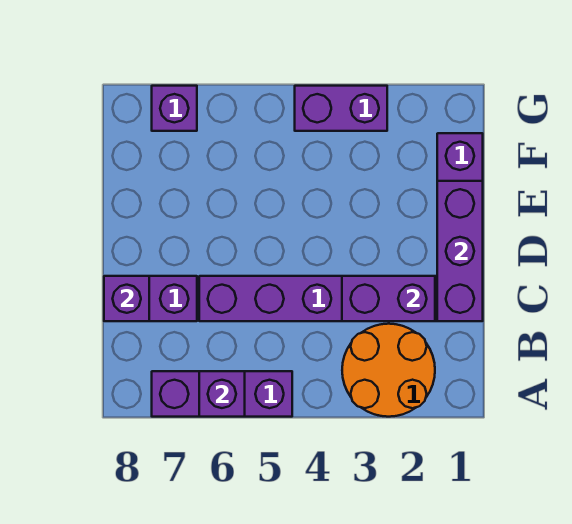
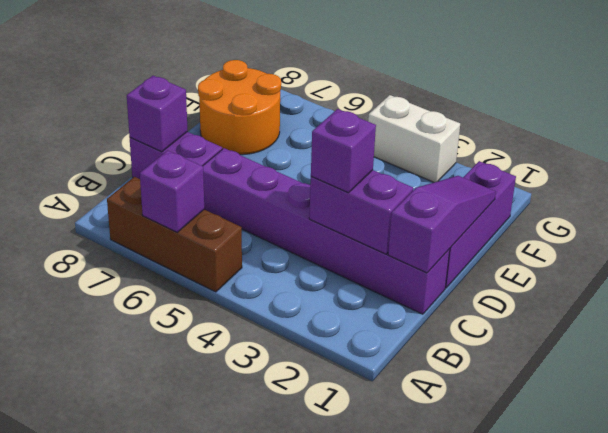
orange 2x2 round brick [342,324,435,417] -> orange 2x2 round brick moved to [198,60,281,155]
purple 1x3 brick [152,371,292,417] -> brown 1x3 brick [107,177,242,292]
purple 1x3 brick [437,181,483,321] -> purple 1x3 slope [388,176,496,273]
purple 1x2 brick [295,86,387,131] -> white 1x2 brick [368,95,460,182]
purple 1x1 brick [152,86,197,131] -> purple 1x1 brick moved to [311,109,376,193]

